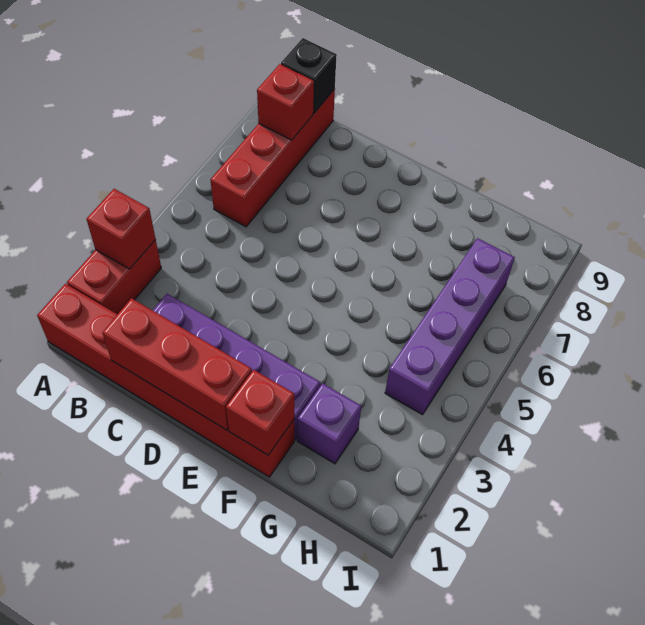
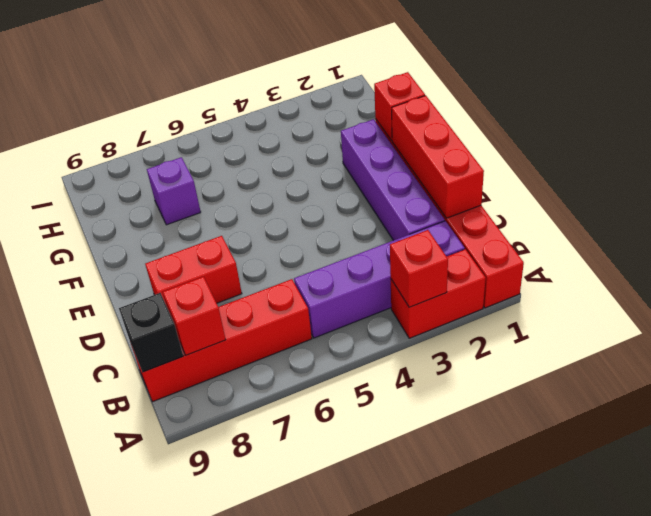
none -> red 1x2 brick [145,236,242,304]
purple 1x1 brick [297,383,361,464] -> purple 1x1 brick moved to [147,157,201,225]
purple 1x4 brick [385,238,515,415] -> purple 1x4 brick moved to [294,221,465,338]

